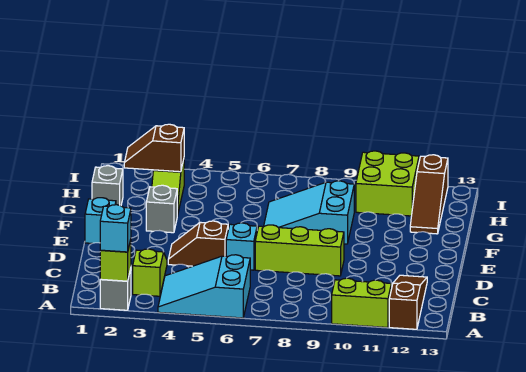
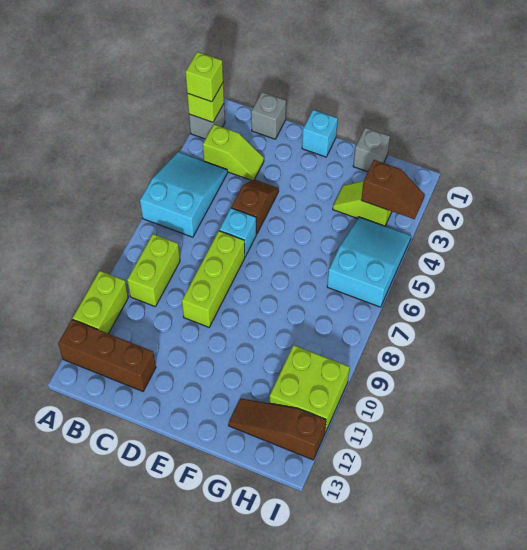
cyan 1x1 brick [100,205,131,252] -> lime 1x1 brick [186,52,223,102]
brown 1x3 slope [389,275,427,329] -> brown 1x3 brick [58,319,156,391]
none -> lime 1x2 brick [127,234,180,306]
grey 1x1 brick [146,185,177,233] -> grey 1x1 brick moved to [251,92,286,139]
cyan 2x3 slope [264,181,354,244] -> cyan 2x3 slope moved to [327,217,411,307]
brown 1x2 slope [124,124,184,172] -> brown 1x2 slope turned to [361,160,425,219]

